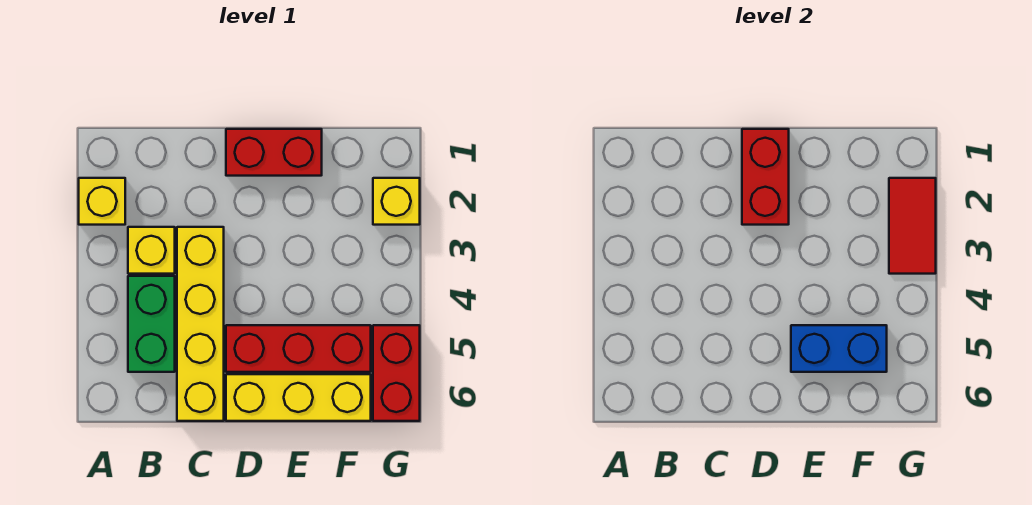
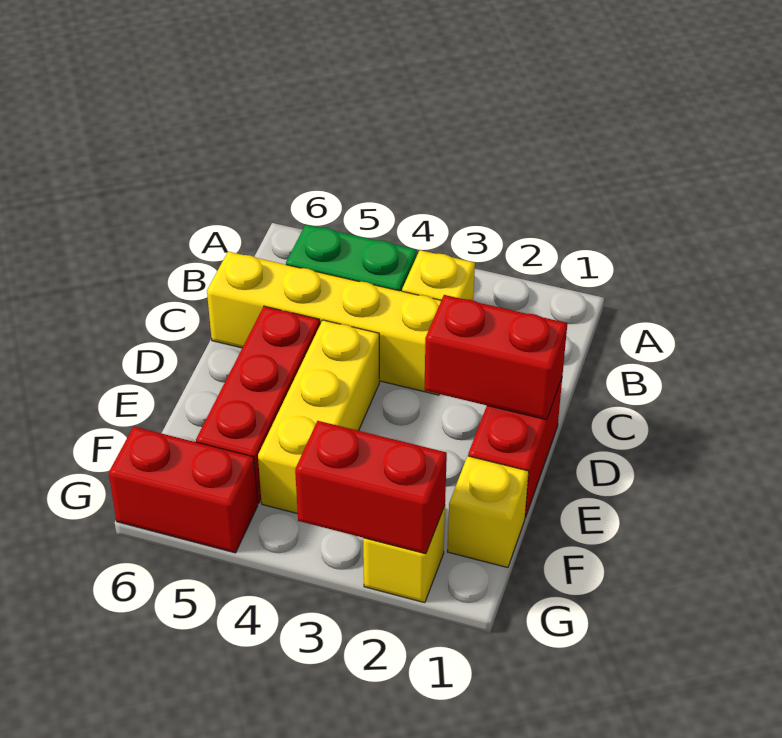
yellow 1x1 brick [79,178,125,225] -> yellow 1x1 brick moved to [447,456,529,568]
yellow 1x3 brick [226,374,371,421] -> yellow 1x3 brick moved to [258,320,379,514]
blue 1x2 brick [791,325,887,372] -> none
red 1x2 tile [889,178,936,274] -> red 1x2 brick [295,421,447,554]

